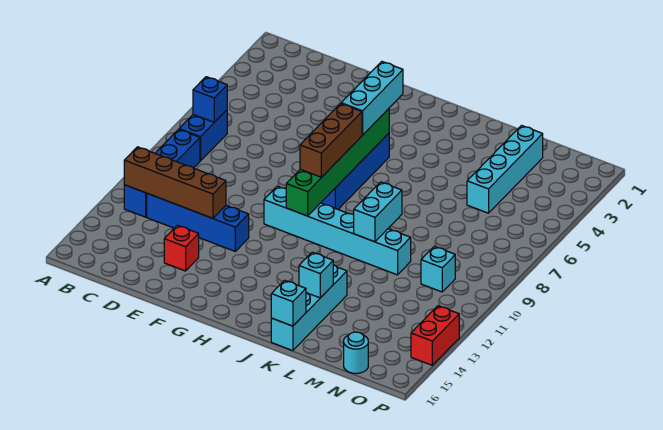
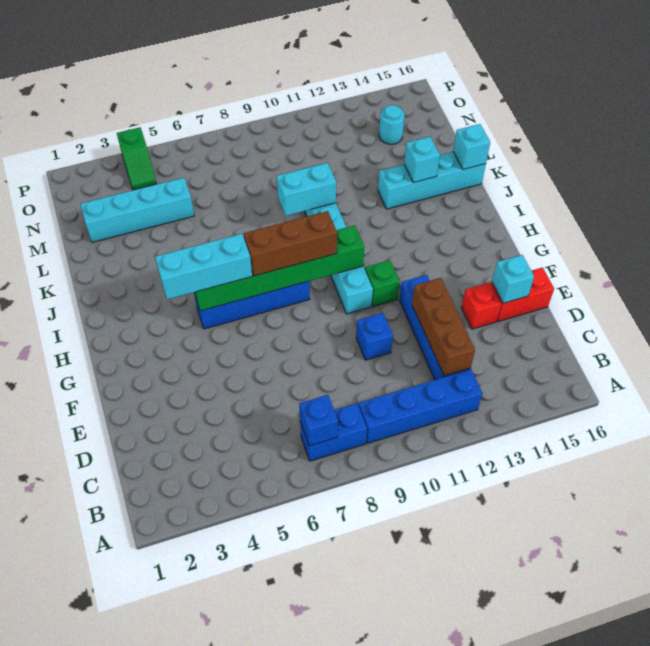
brown 1x4 brick [124,147,226,218] -> brown 1x3 brick [412,278,475,376]
none -> blue 1x1 brick [356,313,393,360]
none -> green 1x1 brick [365,260,400,306]
cyan 1x1 brick [421,246,455,292] -> cyan 1x1 brick moved to [492,255,534,303]
cyan 1x1 round brick [344,332,368,373] -> cyan 1x1 round brick moved to [379,105,405,144]
none -> green 1x2 slope [117,127,157,190]
red 1x2 brick [411,306,459,365] -> red 1x2 brick moved to [491,268,554,321]

